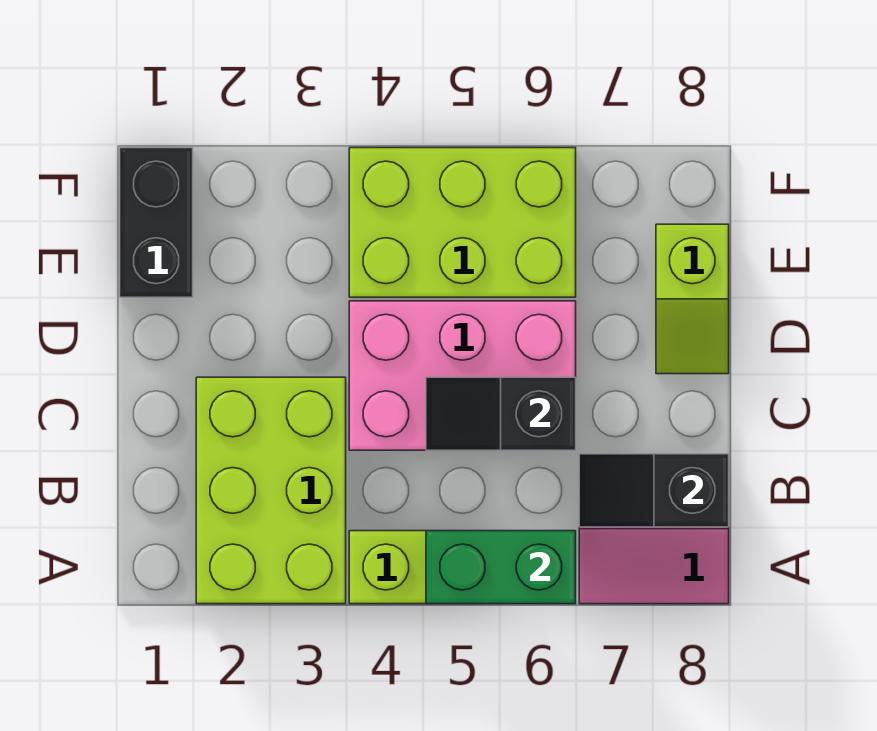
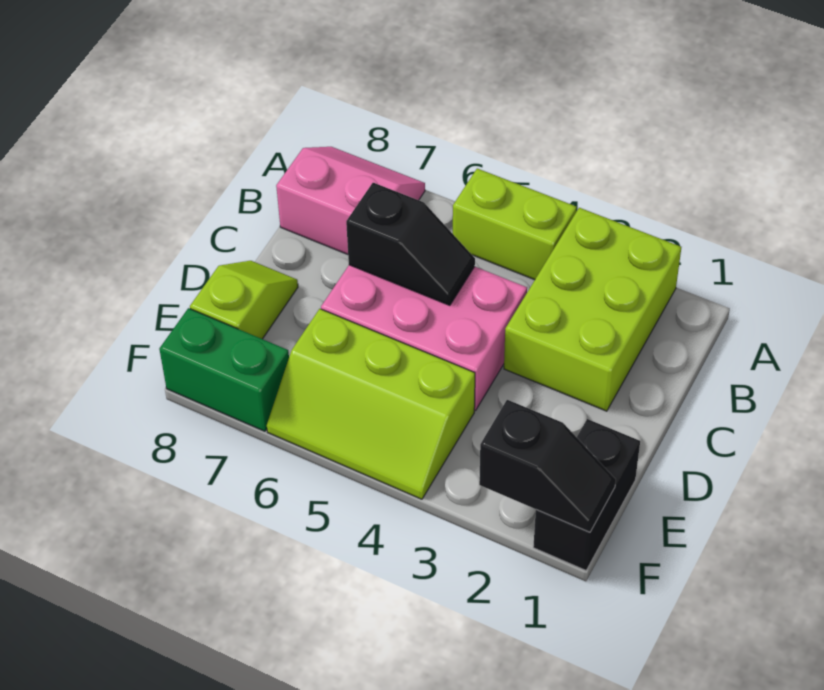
green 1x2 brick [426,531,576,604] -> green 1x2 brick moved to [159,308,289,431]
black 1x2 slope [579,454,729,527] -> black 1x2 slope moved to [479,400,616,532]
lime 2x3 brick [349,148,576,297] -> lime 2x3 slope [267,309,475,499]

